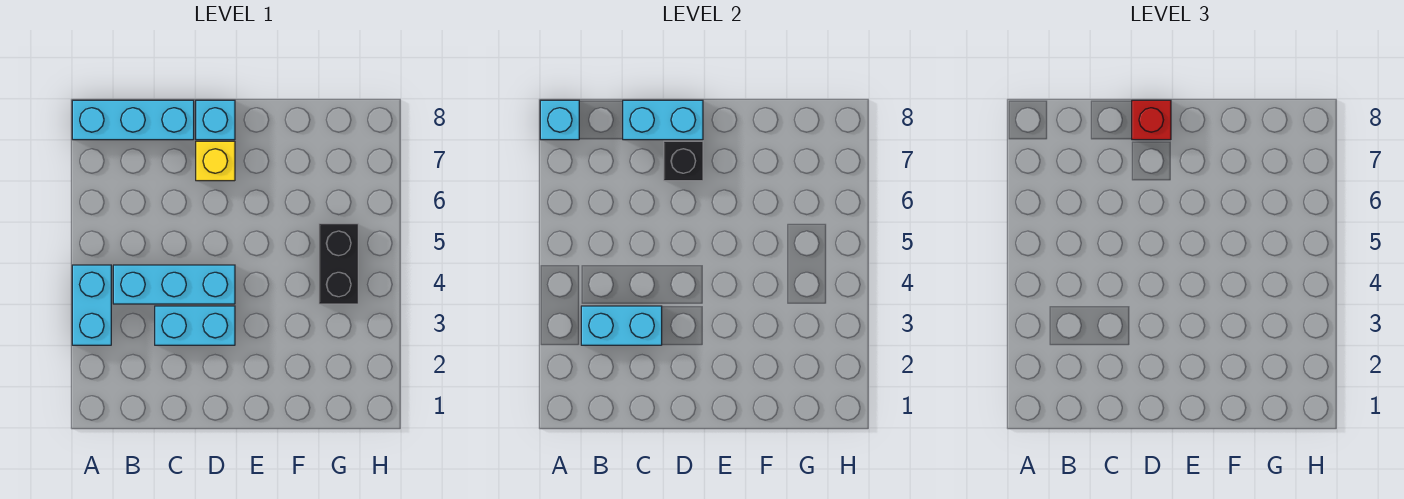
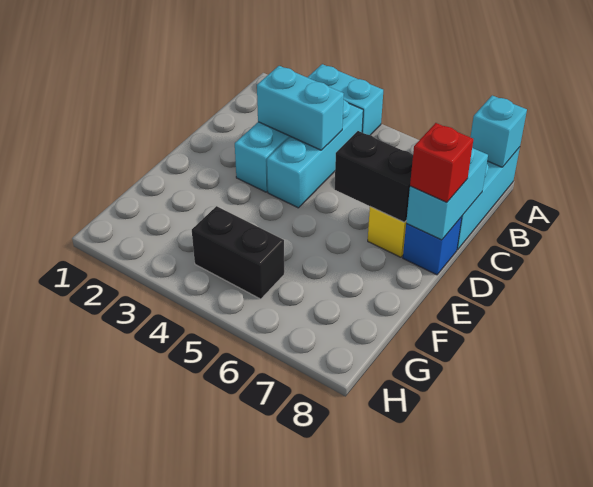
cyan 1x2 brick [581,306,662,345] -> cyan 1x2 brick turned to [257,66,344,150]
black 1x1 brick [664,141,703,181] -> black 1x2 brick [335,131,413,222]
cyan 1x1 brick [196,100,235,140] -> blue 1x1 brick [403,217,462,275]

